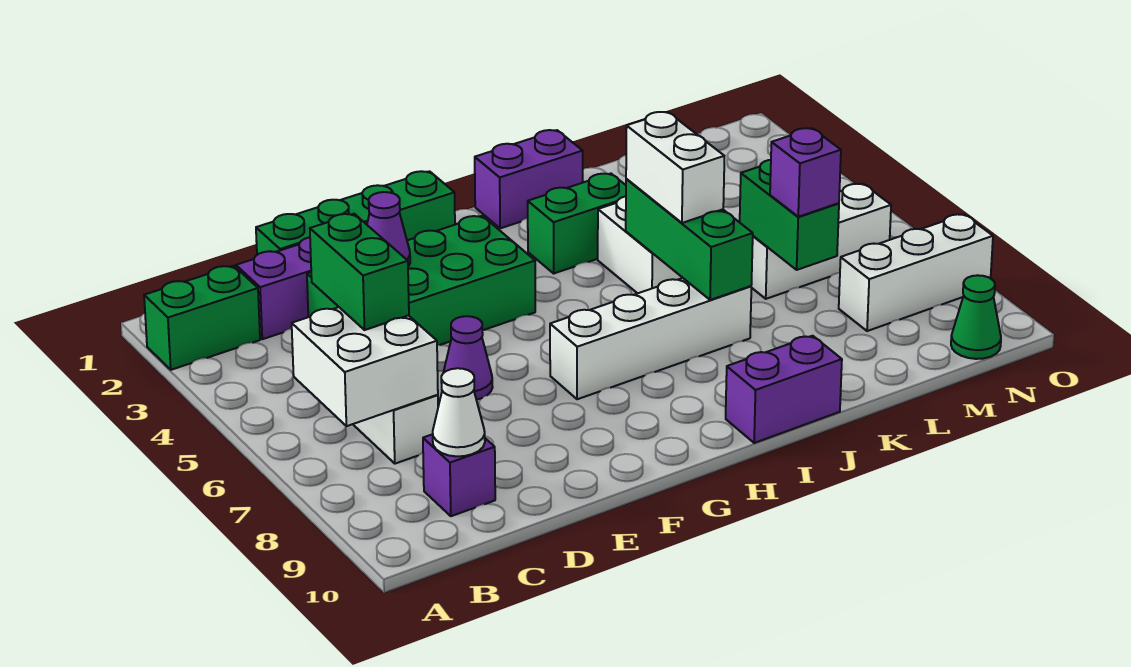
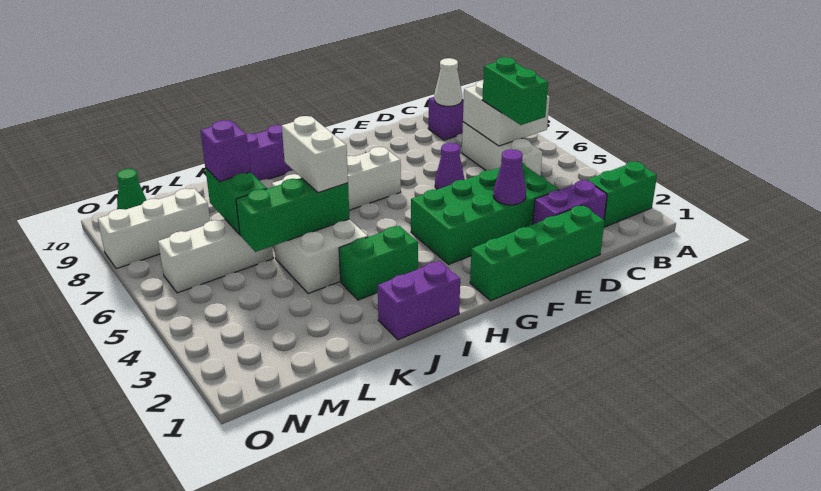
green 1x3 brick [626,179,753,300] -> green 1x3 brick turned to [236,178,350,252]

